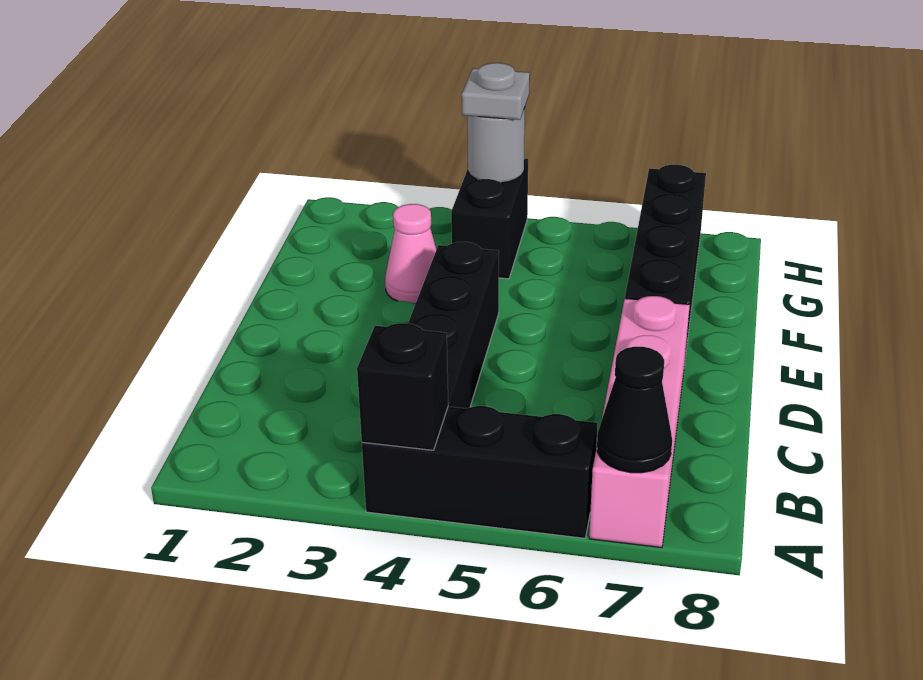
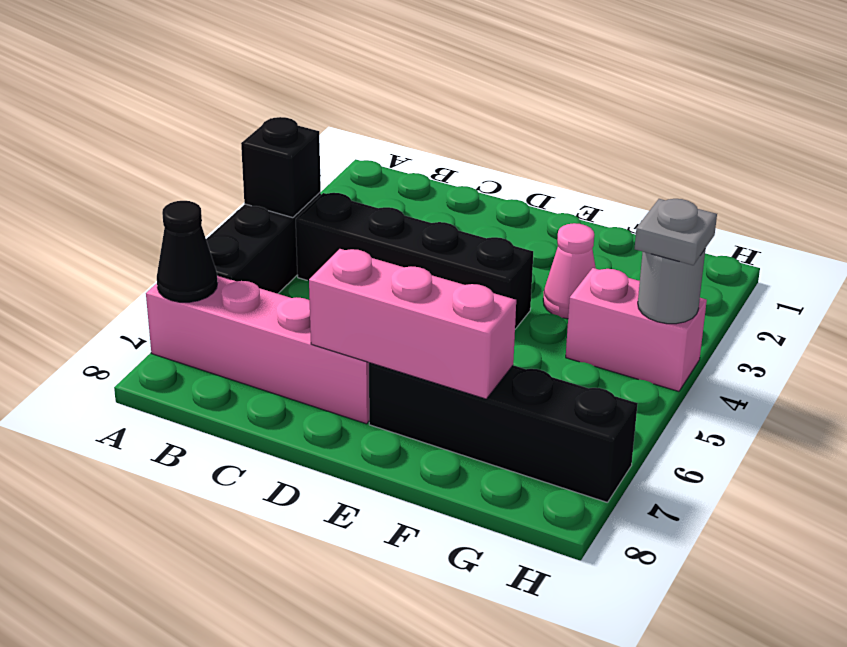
none -> pink 1x3 brick [309,249,516,399]
black 1x2 brick [451,158,528,279] -> pink 1x2 brick [566,268,707,391]

